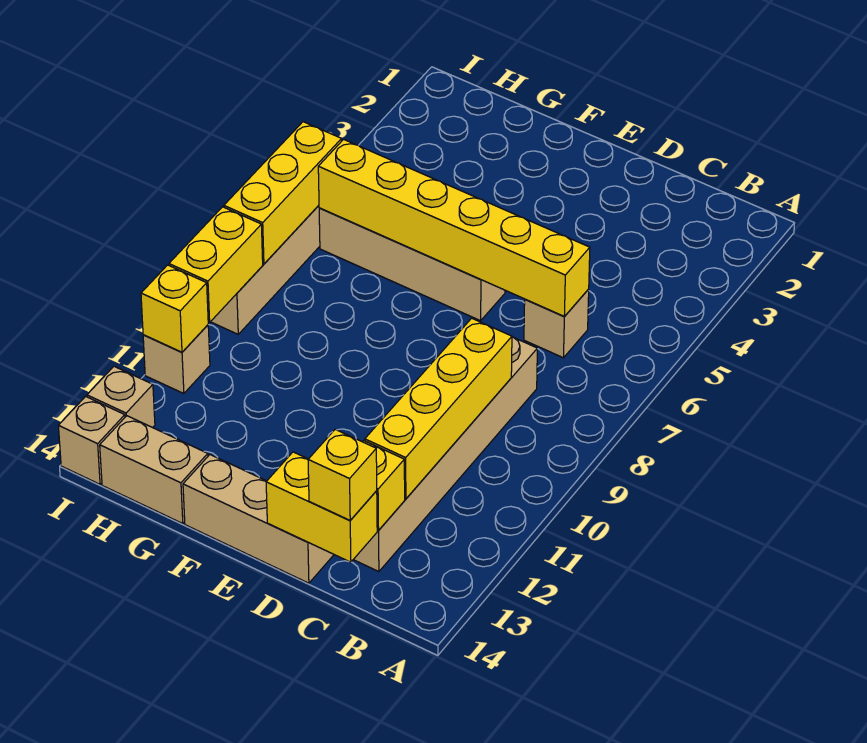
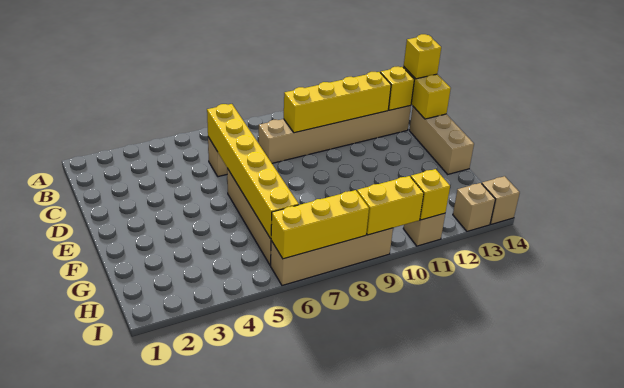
tan 1x2 brick [100,416,208,524] -> none

